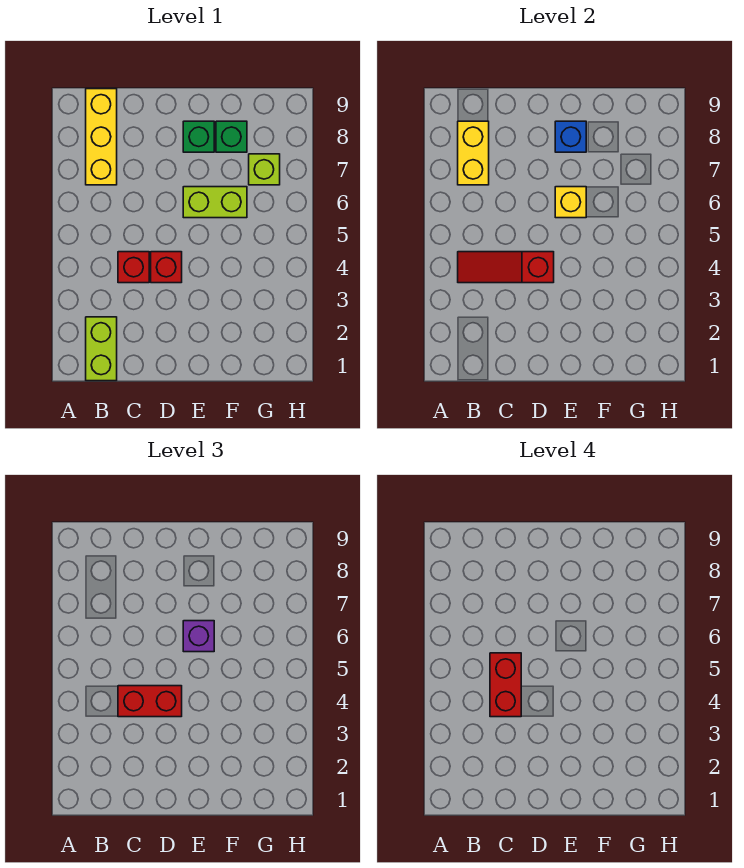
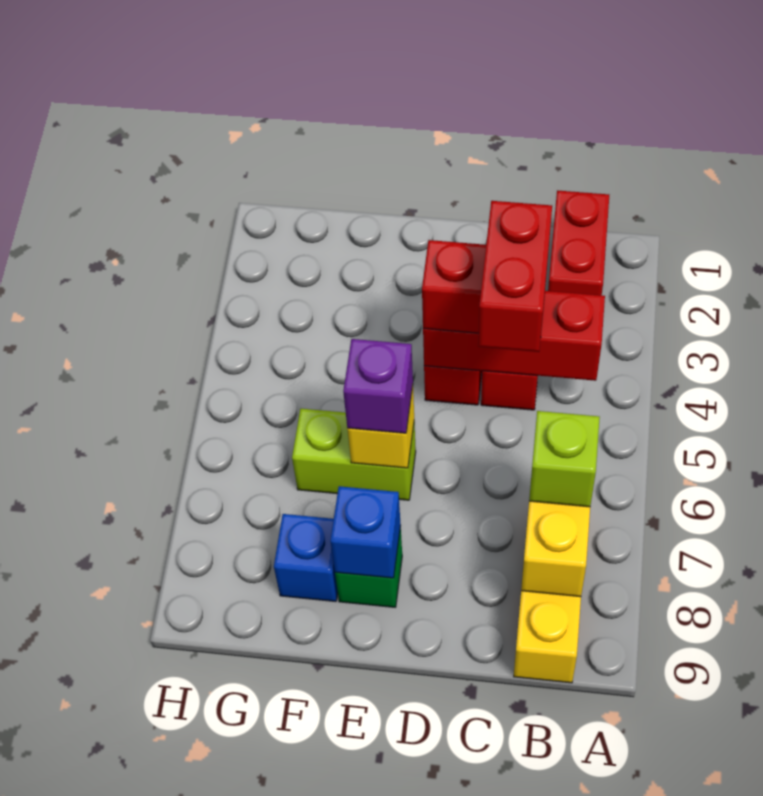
lime 1x2 brick [86,317,117,381] -> red 1x2 brick [548,190,609,295]
red 1x3 slope [458,252,554,283] -> red 1x3 brick [423,291,605,381]
green 1x1 brick [216,121,247,152] -> blue 1x1 brick [274,514,338,601]
lime 1x1 brick [249,154,280,185] -> lime 1x1 brick moved to [529,411,600,507]

